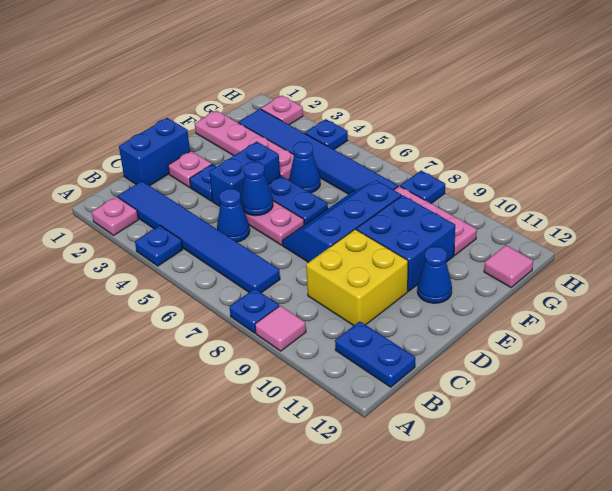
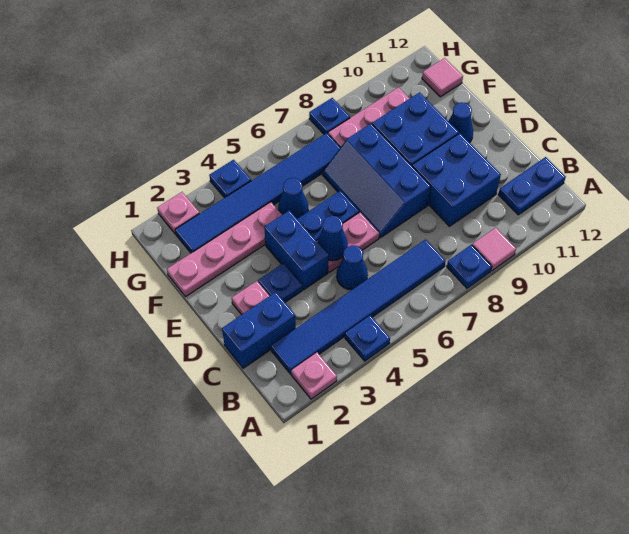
blue 1x2 brick [119,118,190,186] -> blue 1x2 brick turned to [222,292,296,368]
yellow 2x2 brick [306,229,408,326] -> blue 2x2 brick [412,133,501,226]

